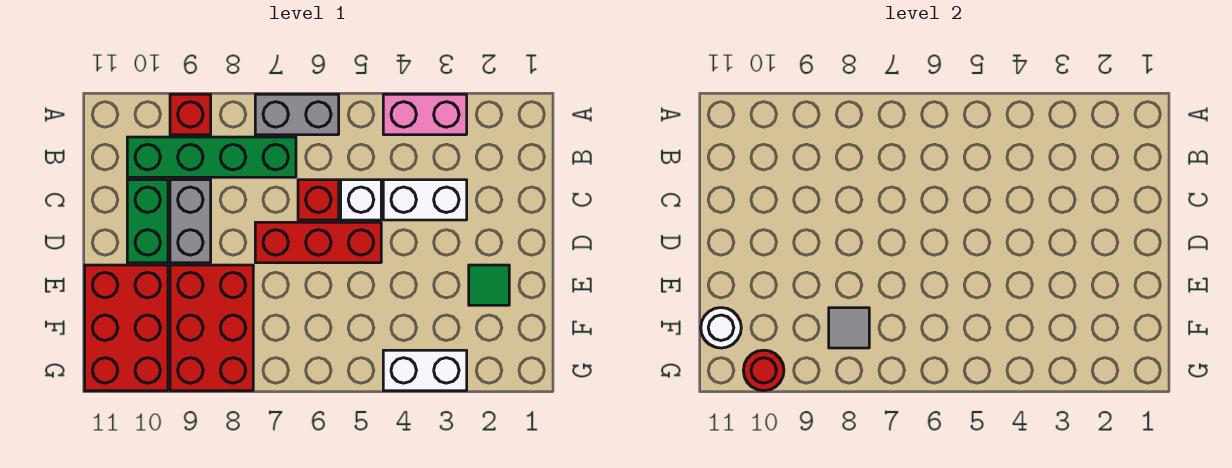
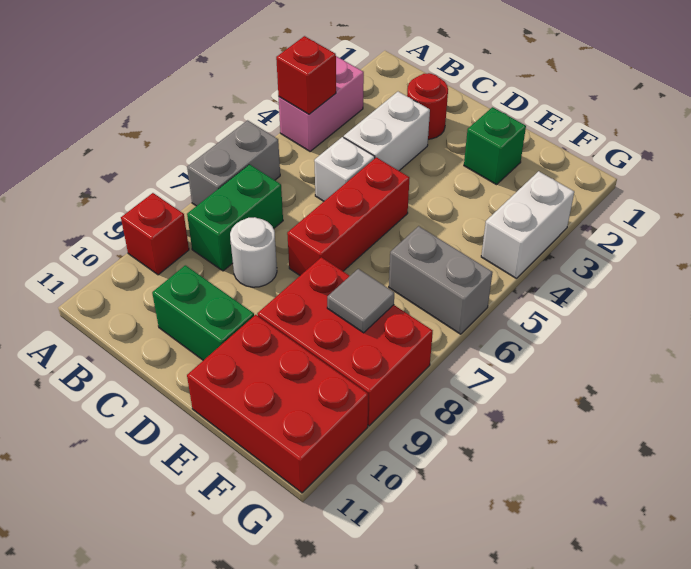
green 1x4 brick [127,137,296,177] -> green 1x2 brick [187,164,283,271]
red 1x1 brick [298,180,339,220] -> red 1x1 brick moved to [276,36,336,114]
grey 1x2 brick [170,180,211,263] -> grey 1x2 brick moved to [389,226,493,334]
green 1x1 tile [469,265,509,305] -> green 1x1 brick [464,107,526,185]
white 1x1 round brick [701,308,741,348] -> white 1x1 round brick moved to [230,217,277,287]
red 1x1 round brick [743,350,784,391] -> red 1x1 round brick moved to [407,73,448,139]

